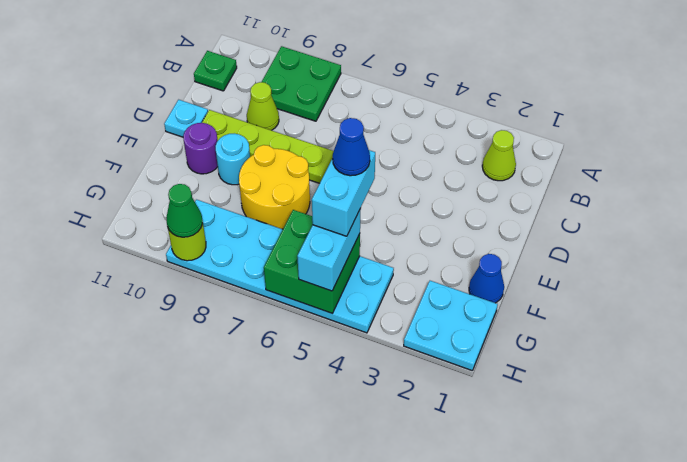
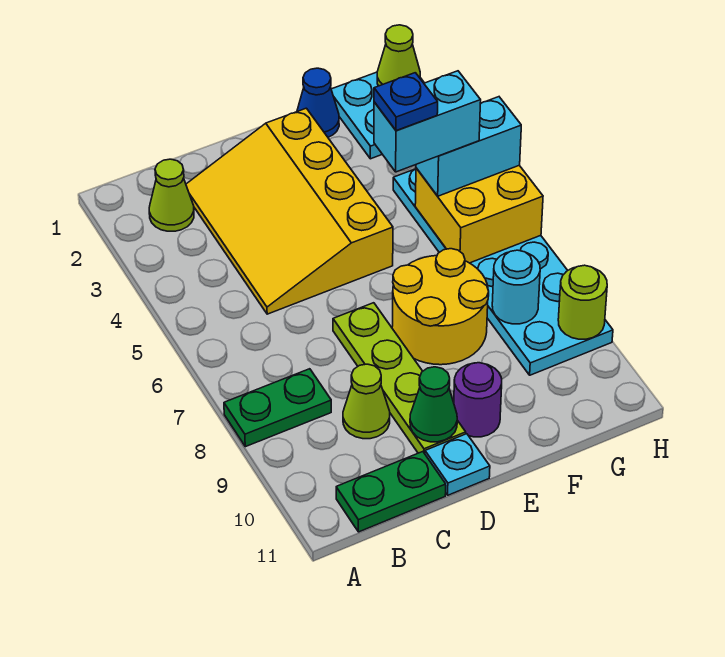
green 2x2 plate [262,46,341,121] -> green 1x2 plate [224,369,331,447]
green 1x1 plate [194,51,237,91] -> green 1x2 plate [336,452,446,532]
none -> yellow 3x4 slope [186,108,393,314]
cyan 1x1 round brick [216,134,250,185] -> cyan 1x1 round brick moved to [492,250,540,324]
blue 1x1 cone [333,118,370,176] -> blue 1x1 plate [374,73,438,131]
green 2x2 brick [264,210,360,313] -> yellow 2x2 brick [415,165,543,263]
none -> lime 1x1 cone [377,25,420,86]
green 1x1 cone [166,184,202,237] -> green 1x1 cone moved to [410,367,457,442]

